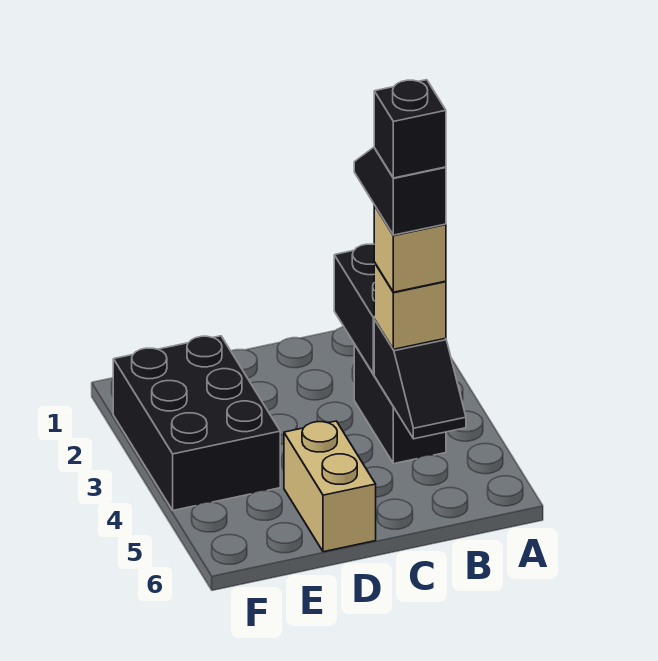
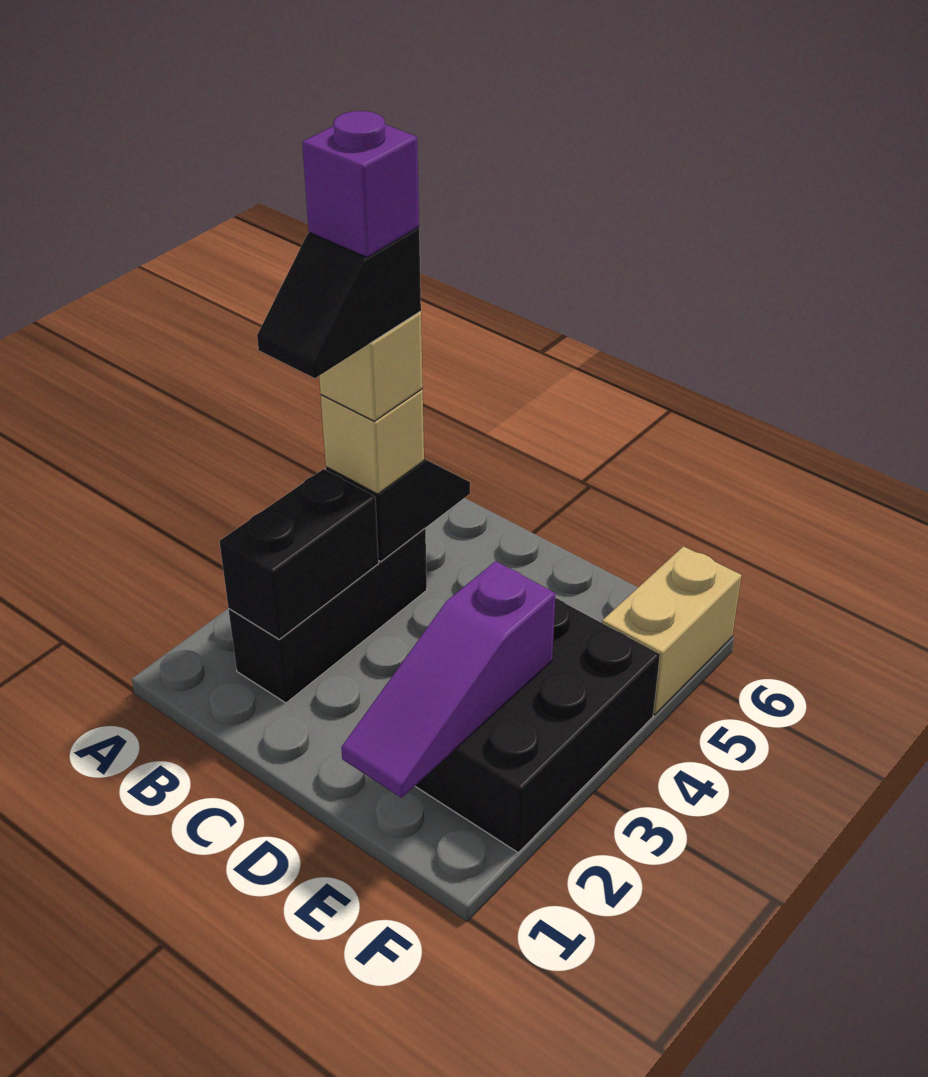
black 1x2 brick [354,344,446,464] -> black 1x3 brick [229,529,427,703]
black 1x1 brick [374,80,446,178] -> purple 1x1 brick [302,111,419,257]
tan 1x2 brick [284,421,376,552] -> tan 1x2 brick moved to [602,546,742,715]
none -> purple 1x3 slope [341,561,556,798]

